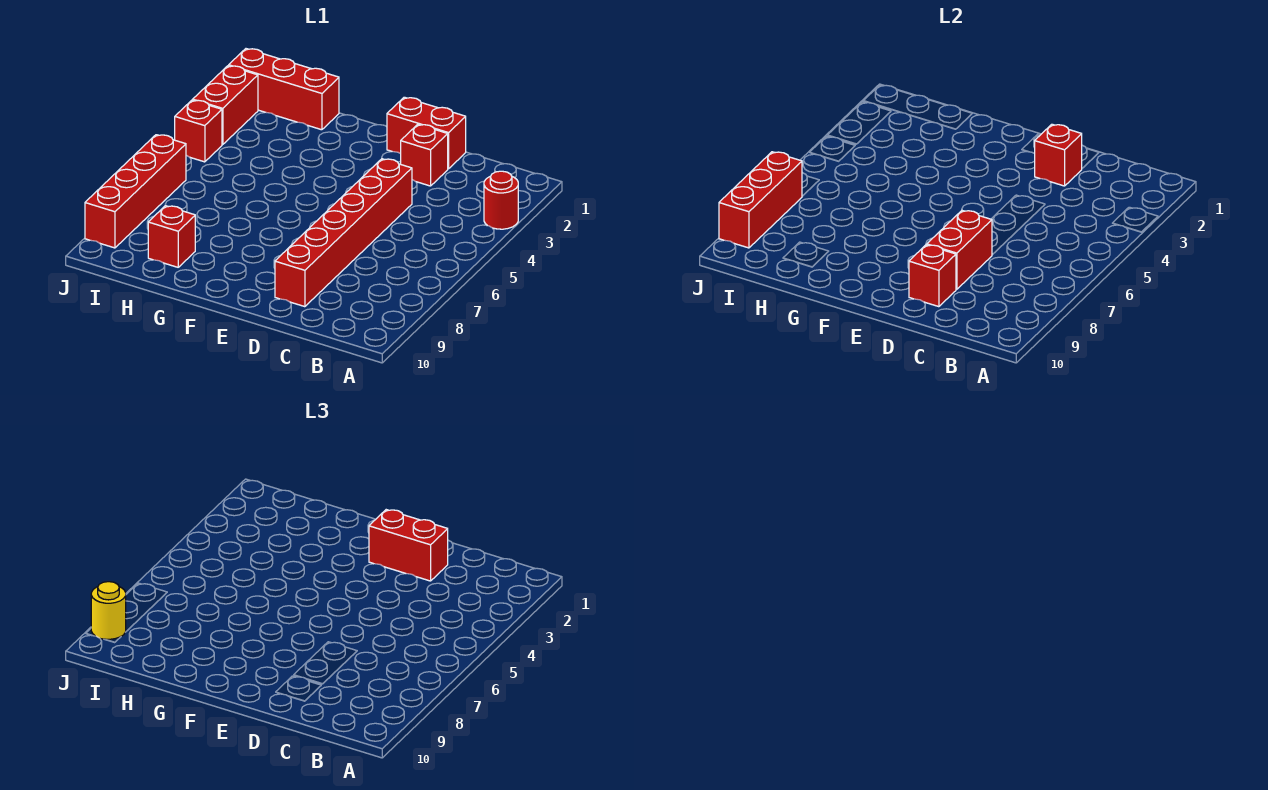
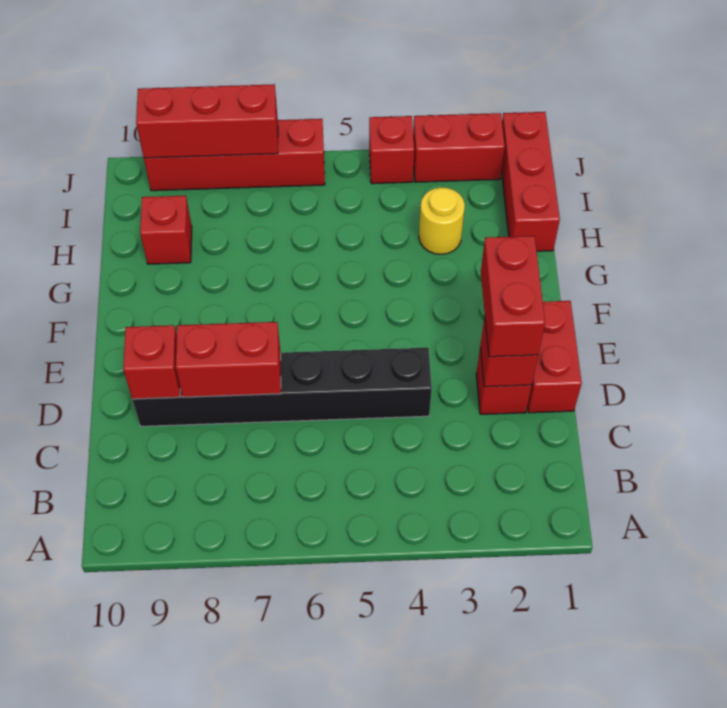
red 1x1 round brick [484,171,518,229] -> none
red 1x6 brick [275,159,412,307] -> black 1x6 brick [132,348,432,426]
yellow 1x1 round brick [91,582,126,639] -> yellow 1x1 round brick moved to [419,187,465,254]

